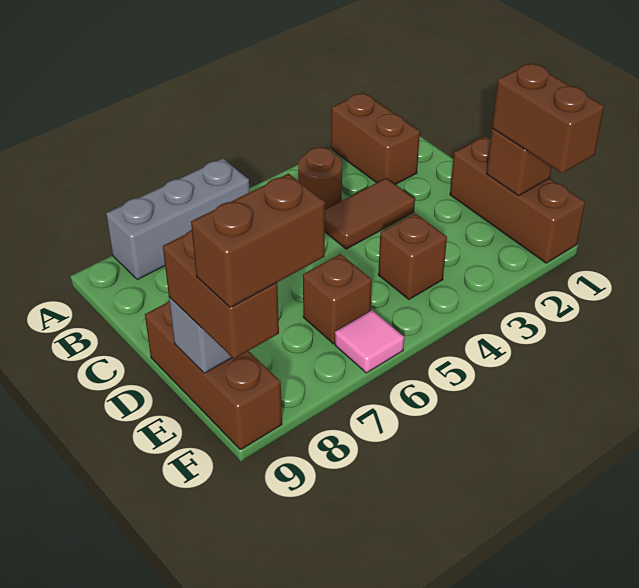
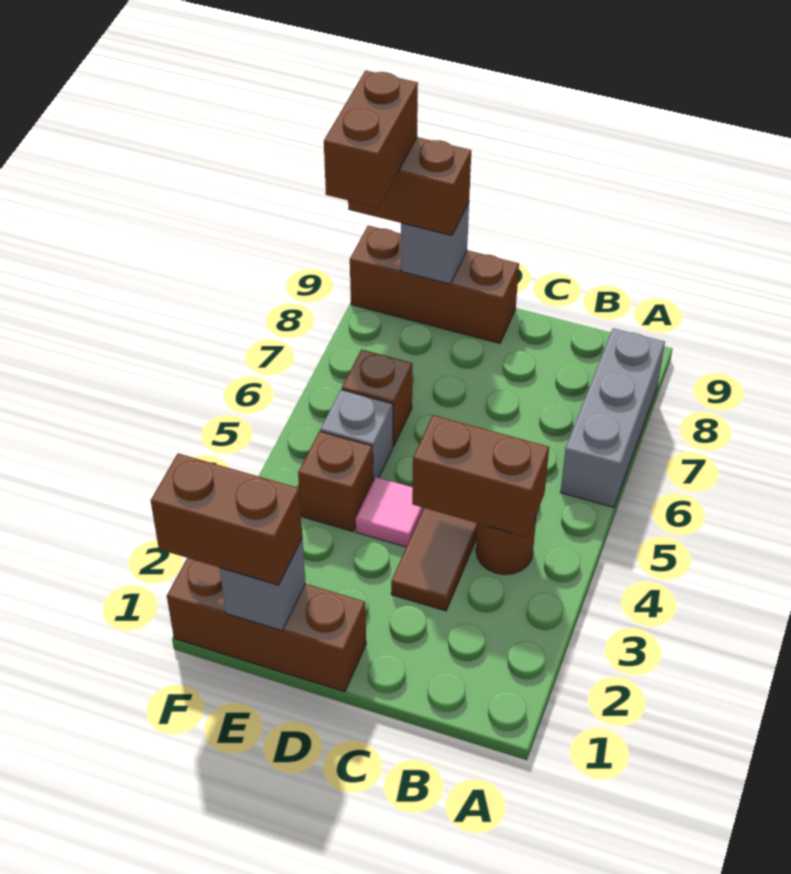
brown 1x2 brick [331,93,420,185] -> brown 1x2 brick moved to [412,415,549,537]
brown 1x1 brick [486,128,552,196] -> grey 1x1 brick [220,538,306,631]
none -> grey 1x1 brick [320,390,393,481]
pink 1x1 tile [335,310,404,373] -> pink 1x1 tile moved to [356,477,424,547]

